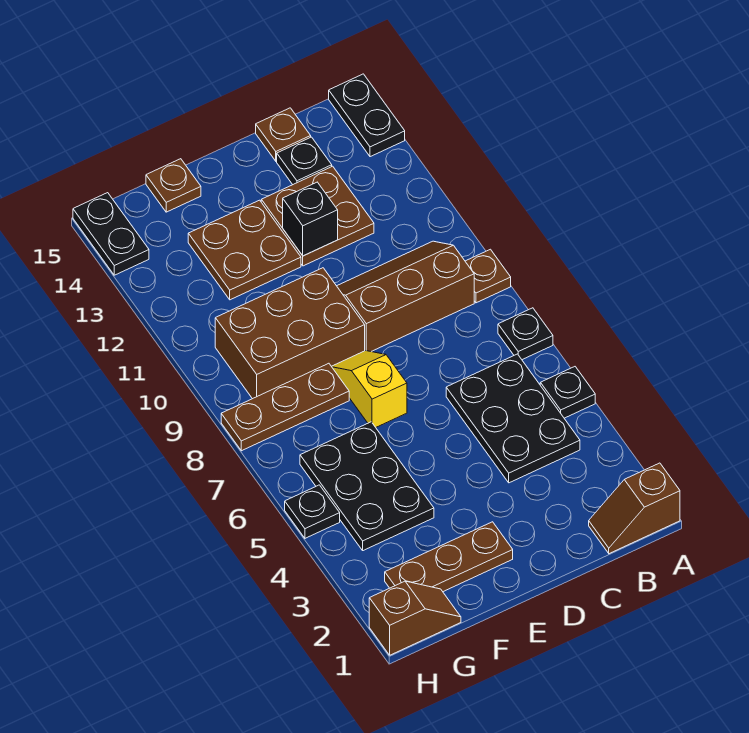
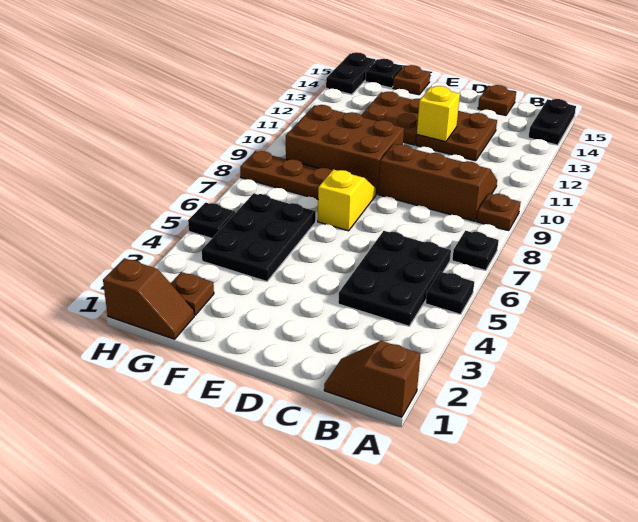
black 1x1 plate [277,137,332,185] -> black 1x1 plate moved to [365,59,403,88]
black 1x1 brick [283,182,338,256] -> yellow 1x1 brick [417,86,460,142]
brown 1x3 plate [385,522,513,592] -> brown 1x1 plate [171,272,214,315]

